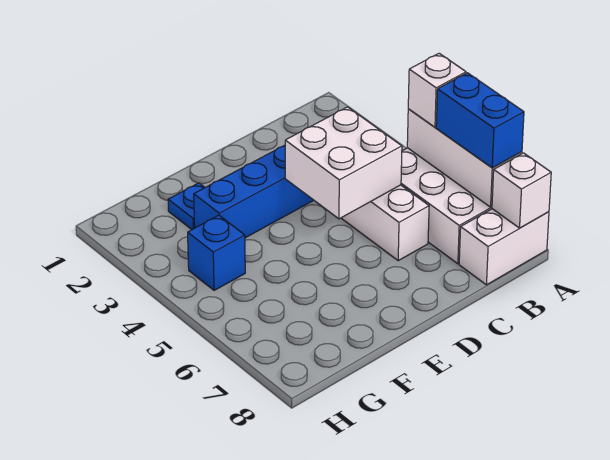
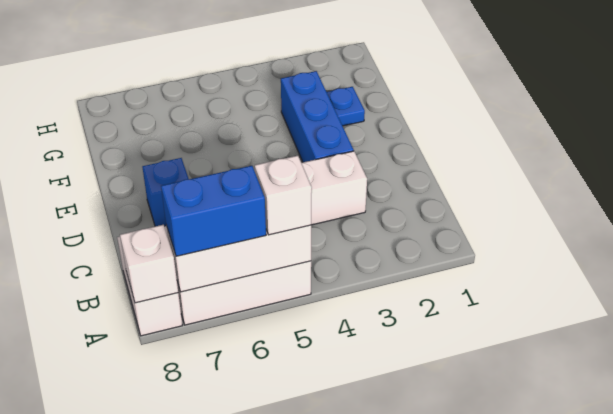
white 2x2 brick [285,107,402,219] -> none
blue 1x1 brick [188,215,245,290] -> blue 1x1 brick moved to [142,158,189,226]

